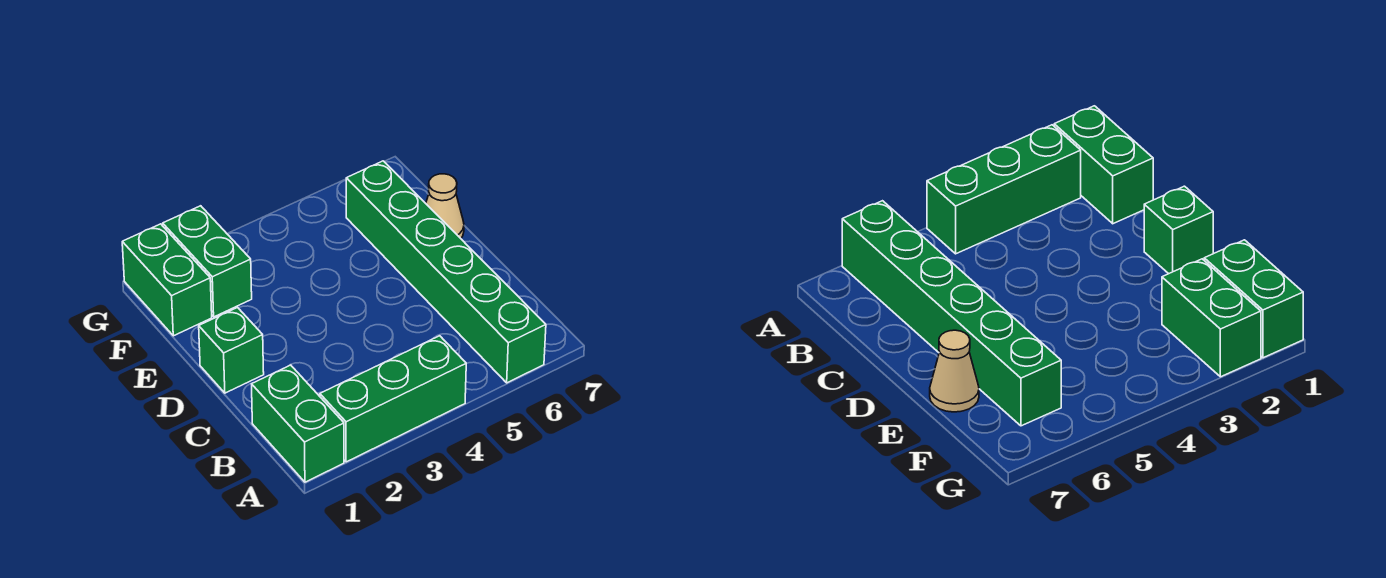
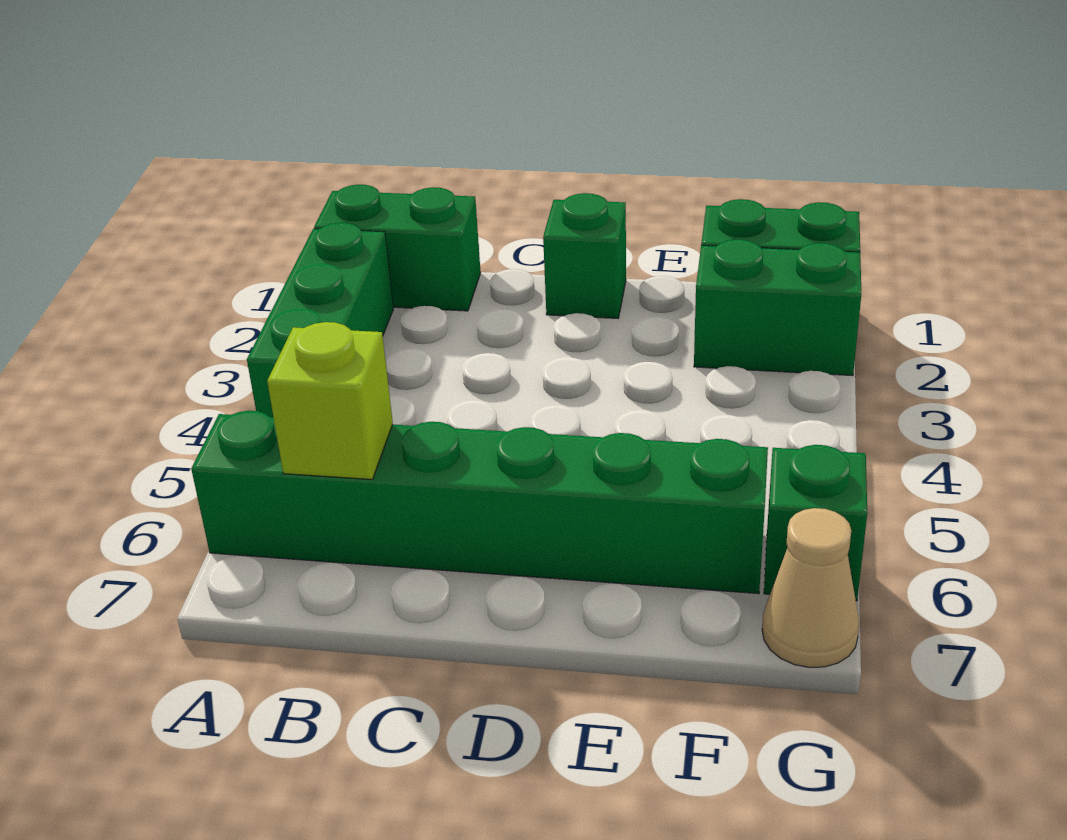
none -> lime 1x1 brick [267,322,393,479]
tan 1x1 cone [426,174,464,238] -> tan 1x1 cone moved to [762,508,859,667]
none -> green 1x1 brick [764,445,867,601]

